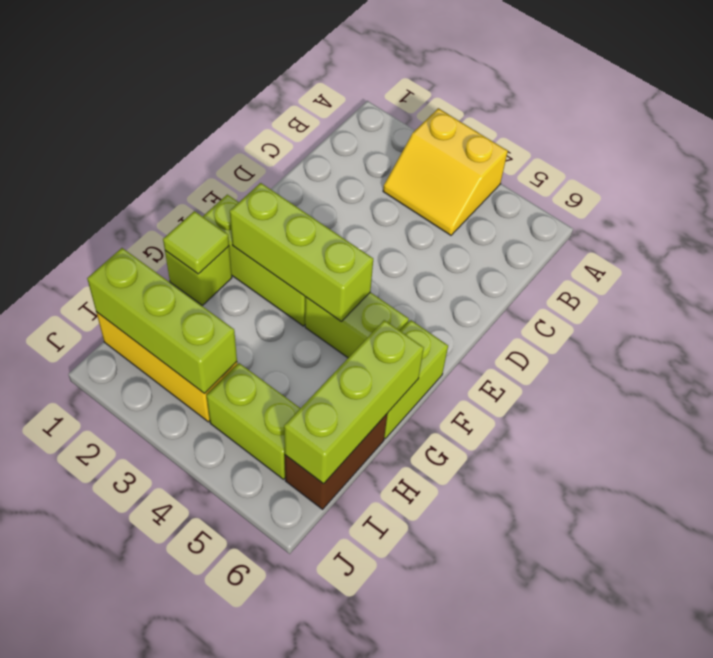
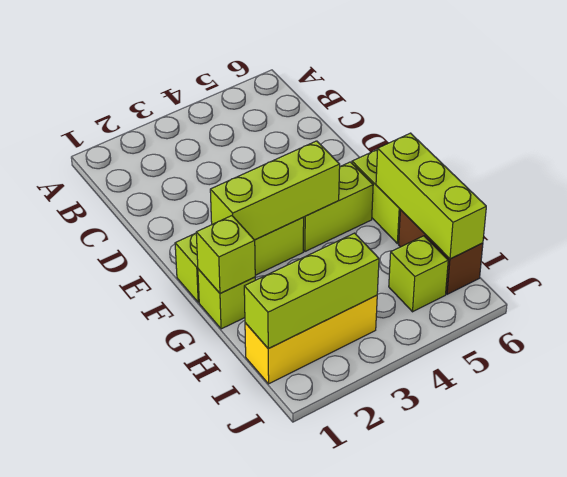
yellow 2x2 slope [383,108,508,235] -> none
lime 1x1 tile [163,211,229,274] -> lime 1x1 brick [196,216,255,294]
lime 1x2 brick [206,363,300,479] -> lime 1x1 brick [389,236,448,312]

